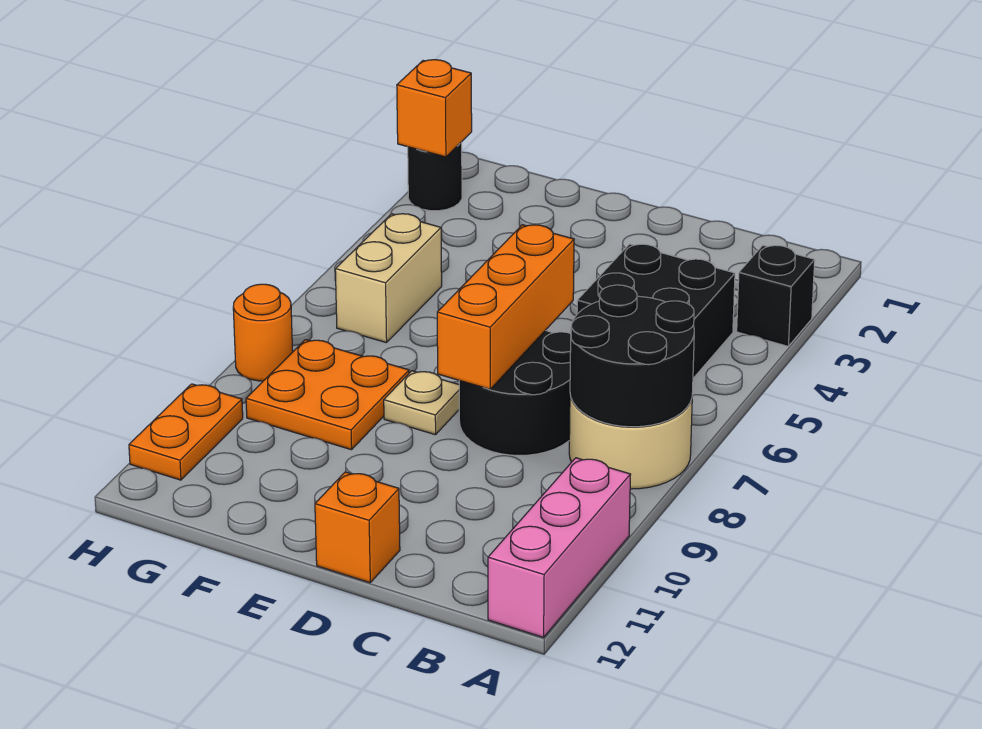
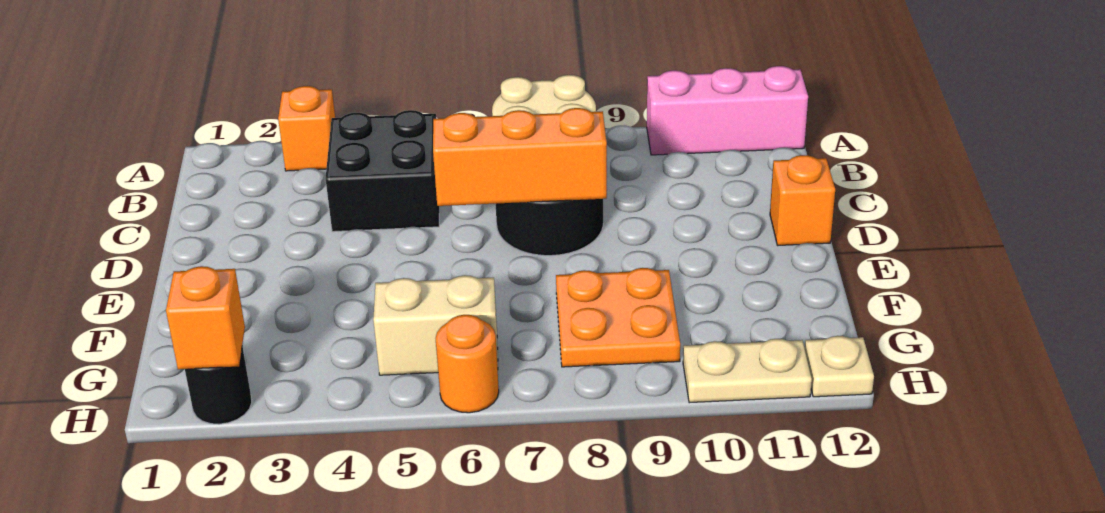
black 1x1 brick [737,245,815,346] -> orange 1x1 brick [278,86,335,171]
black 2x2 round brick [570,285,694,427] -> none
tan 1x1 plate [384,371,459,435] -> tan 1x1 plate moved to [805,336,874,397]
orange 1x1 round brick [233,284,293,381] -> orange 1x1 round brick moved to [436,315,499,413]
orange 1x2 plate [129,384,243,480] -> tan 1x2 plate [683,339,812,403]

